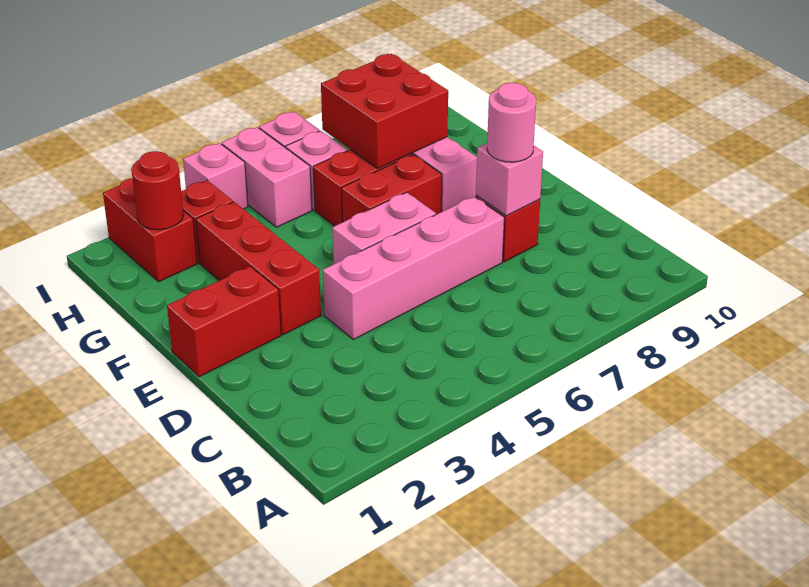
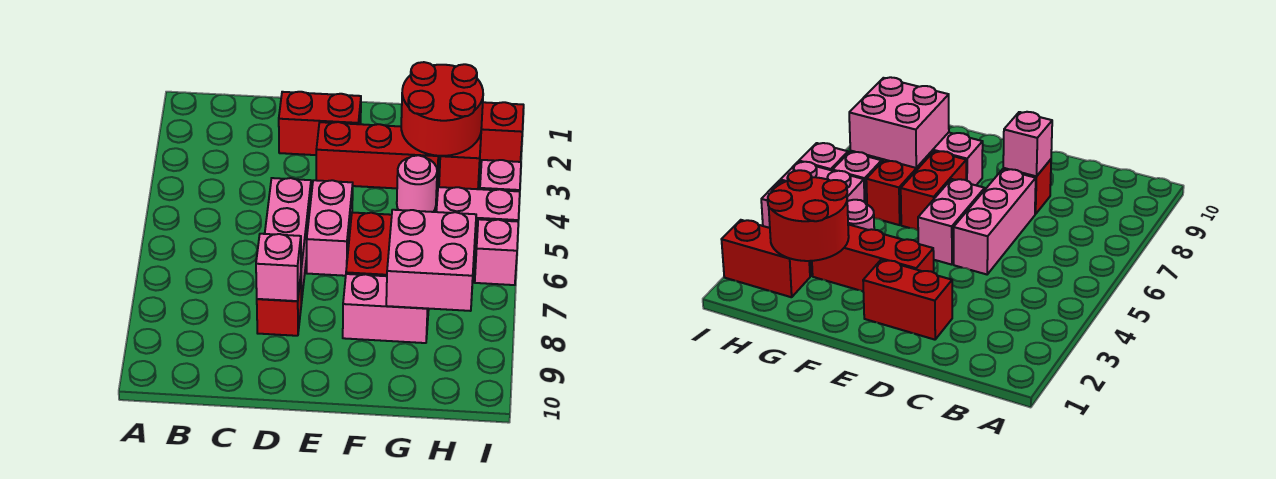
pink 1x4 brick [323,197,504,339] -> pink 1x3 brick [265,178,311,303]
pink 1x1 round brick [487,83,536,162] -> pink 1x1 round brick moved to [397,155,437,212]
red 1x2 brick [167,266,281,377] -> red 1x2 brick turned to [279,92,361,155]
red 2x2 brick [321,54,448,169] -> pink 2x2 brick [386,210,476,311]
red 1x1 round brick [131,151,183,230] -> red 2x2 round brick [401,62,483,156]

